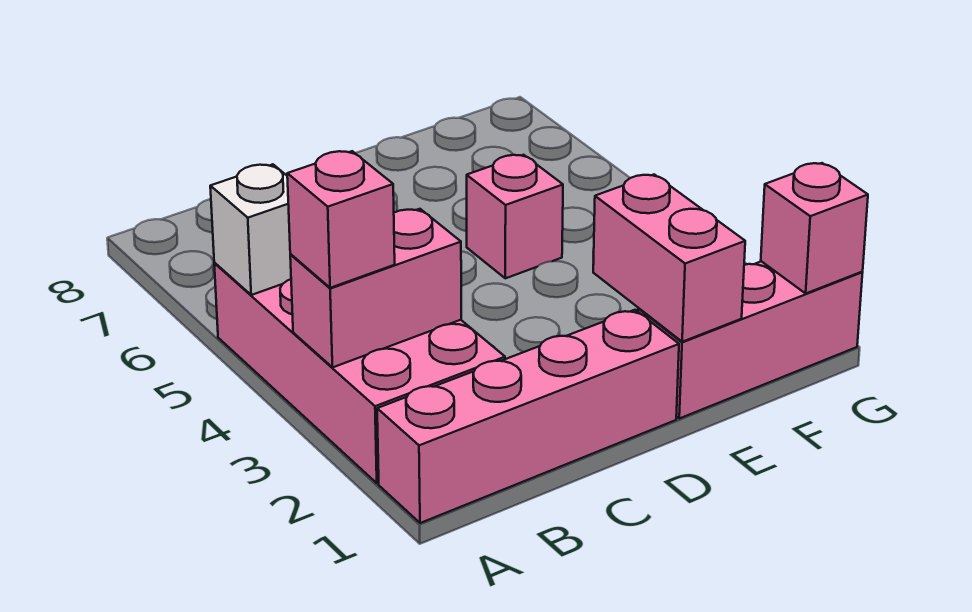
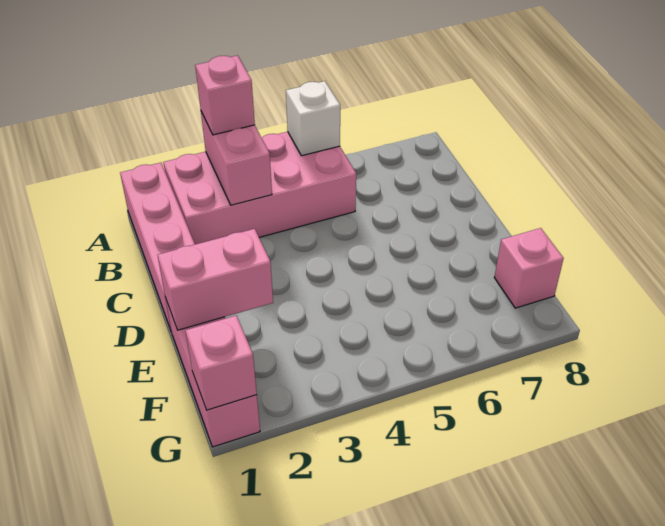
pink 1x1 brick [467,155,563,278] -> pink 1x1 brick moved to [494,228,564,308]

